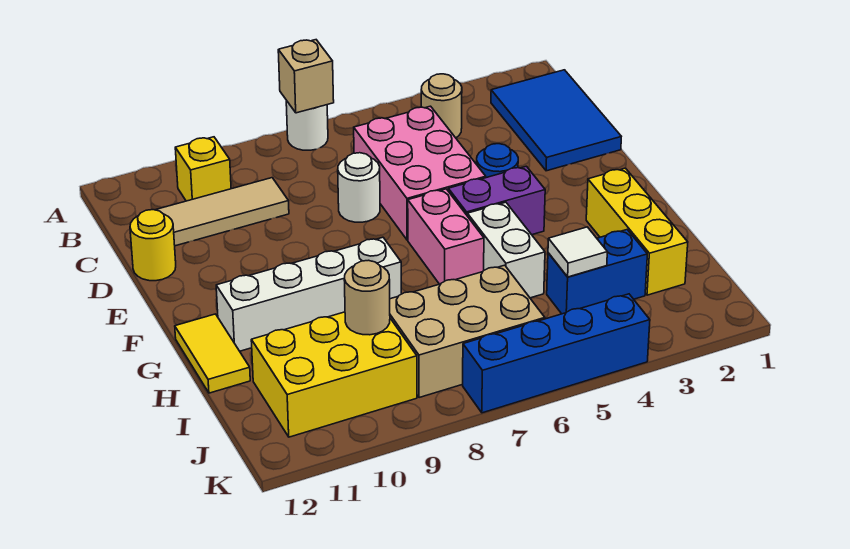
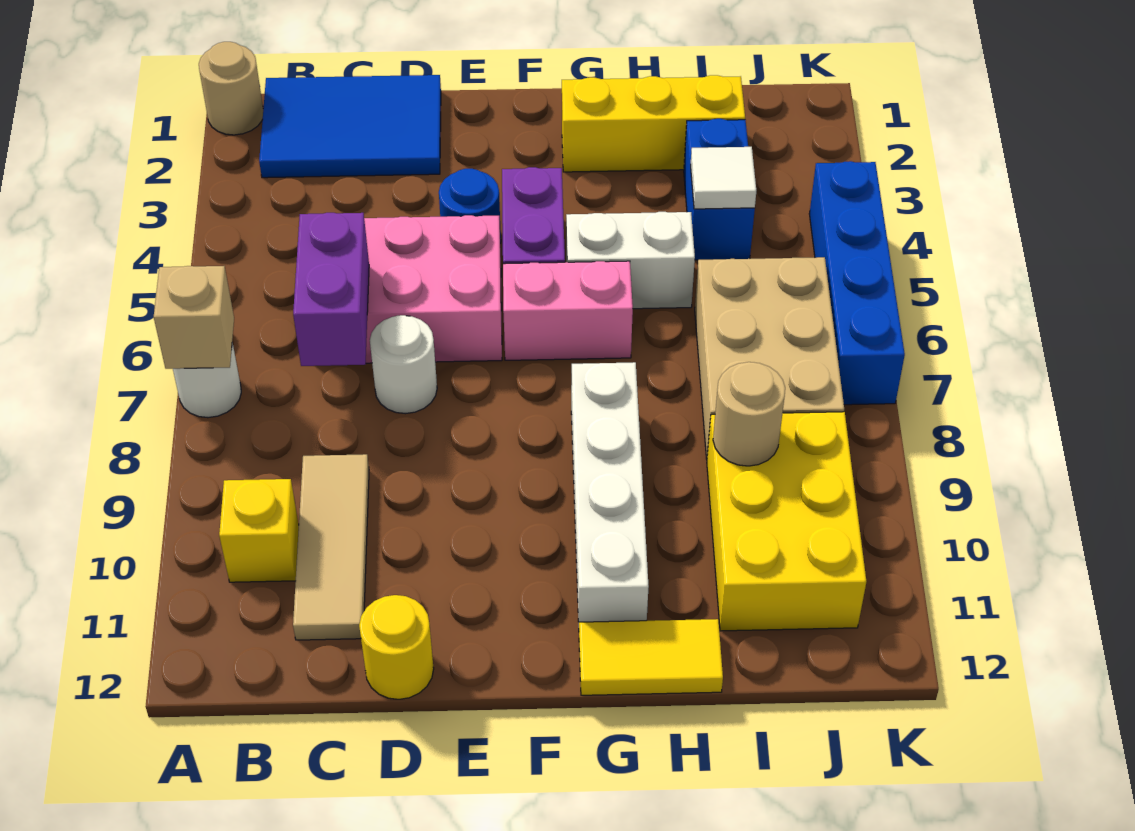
tan 1x1 round brick [421,74,462,138] -> tan 1x1 round brick moved to [199,42,263,135]
none -> purple 1x2 brick [293,213,369,366]

